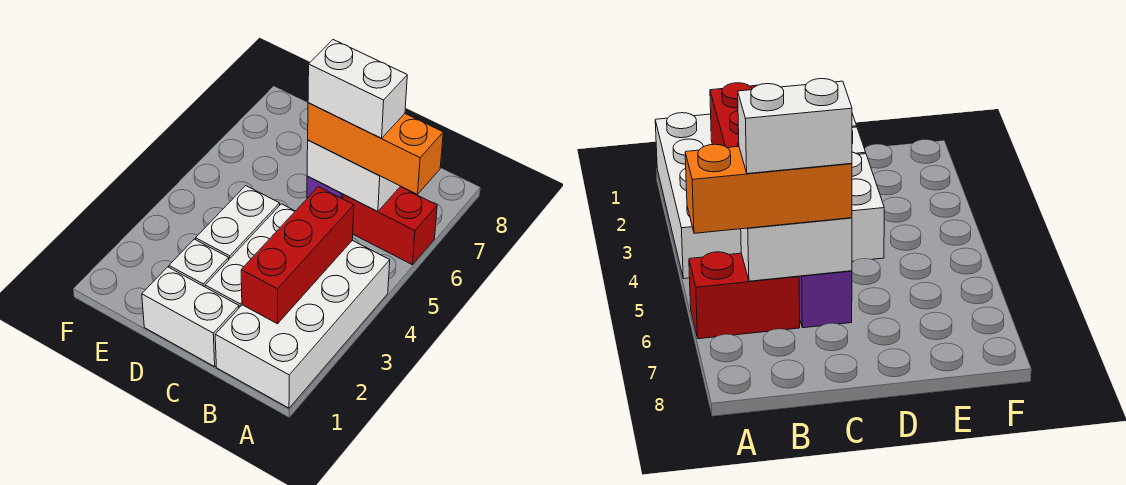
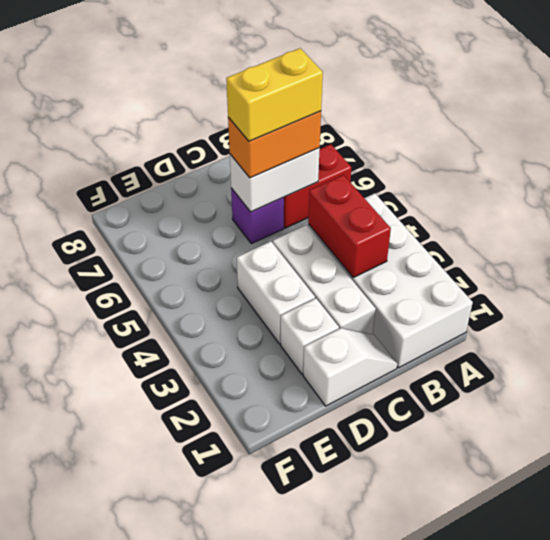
orange 1x3 brick [308,103,443,194] -> orange 1x2 brick [228,111,321,178]
red 1x3 brick [241,187,354,324] -> red 1x2 brick [308,175,391,278]
white 1x2 brick [308,40,407,138] -> yellow 1x2 brick [226,48,323,141]
white 1x2 brick [142,267,239,367] -> white 1x2 slope [303,328,397,406]

